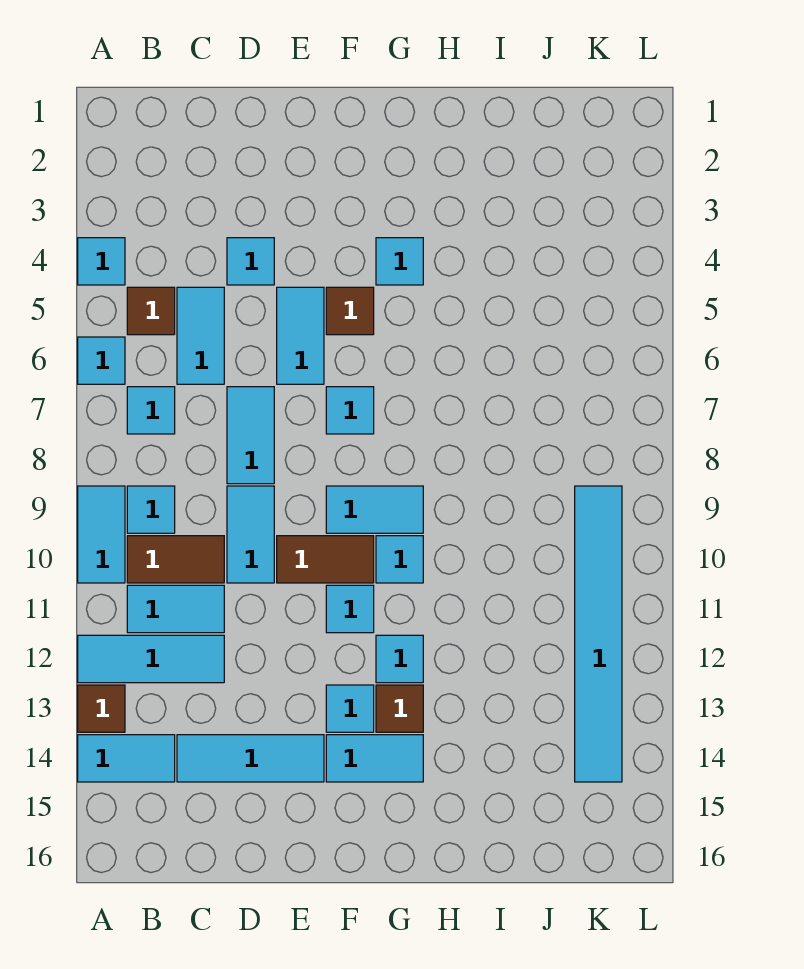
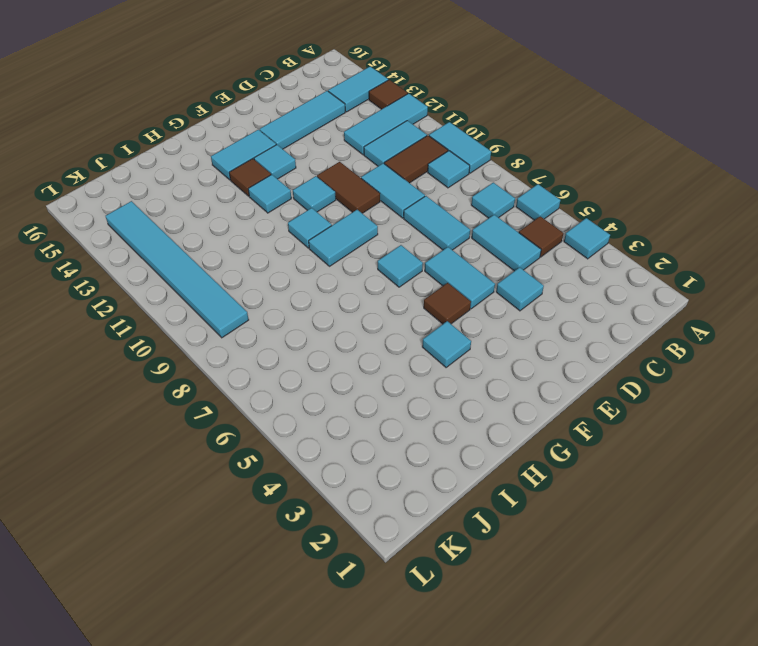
brown 1x2 tile [277,536,374,583] -> brown 1x2 tile turned to [317,162,380,213]

